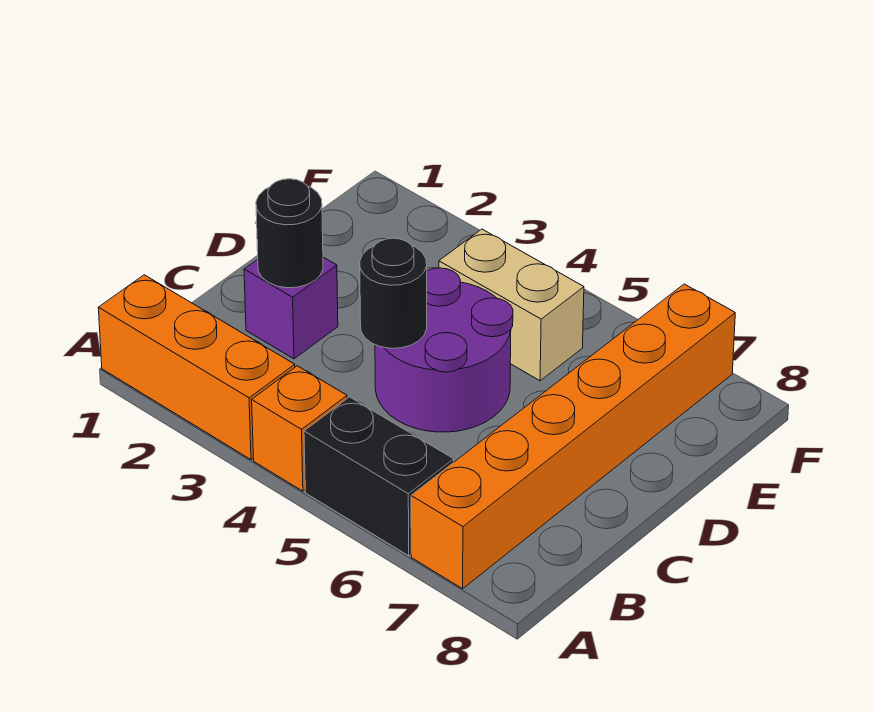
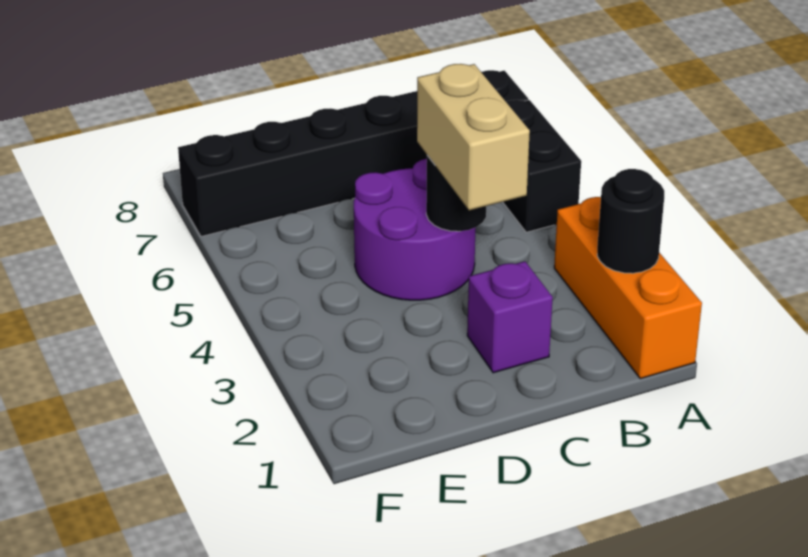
orange 1x1 brick [252,366,347,491] -> none
orange 1x6 brick [411,284,735,589] -> black 1x6 brick [178,70,528,236]
black 1x1 round brick [256,179,323,288] -> black 1x1 round brick moved to [597,169,664,273]
tan 1x2 brick [439,229,584,381] -> tan 1x2 brick moved to [417,64,530,210]

